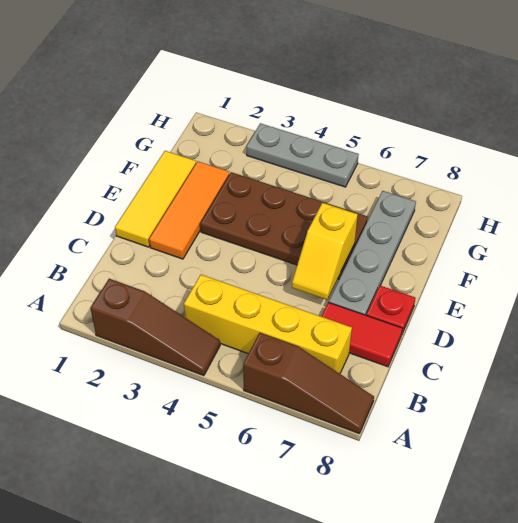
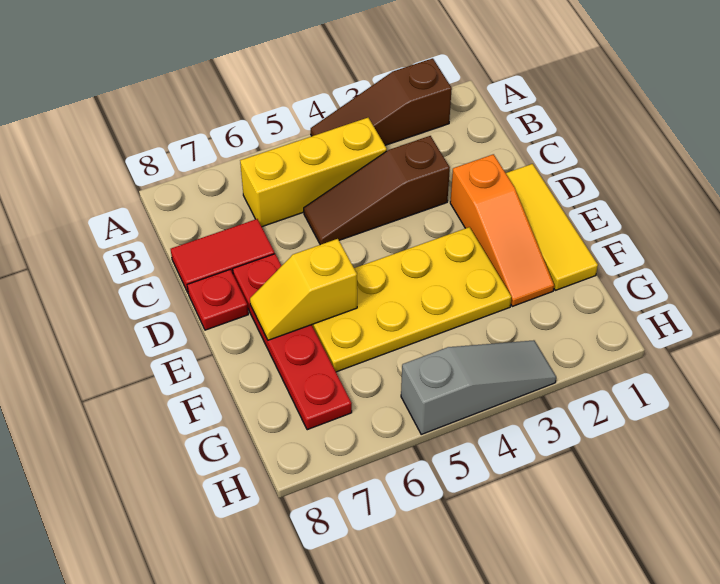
brown 1x3 slope [243,333,374,433] -> brown 1x3 slope moved to [304,136,450,245]
yellow 1x4 brick [184,275,352,374] -> yellow 1x3 brick [240,118,387,227]
orange 1x3 tile [149,161,229,259] -> orange 1x3 slope [450,154,554,306]
yellow 1x2 slope [292,203,358,300] -> yellow 1x2 slope turned to [250,239,357,340]
grey 1x4 plate [329,191,416,315] -> red 1x4 plate [233,254,352,430]
brown 2x4 plate [200,172,368,279] -> yellow 2x4 plate [312,227,511,372]
grey 1x3 plate [246,123,359,187] -> grey 1x3 slope [401,340,556,434]

